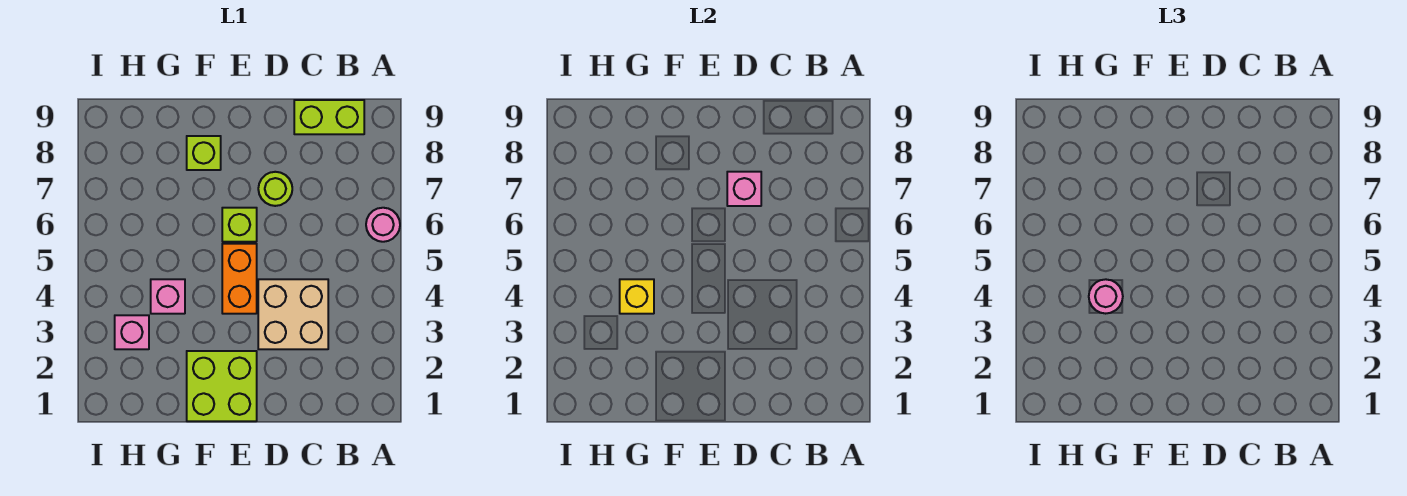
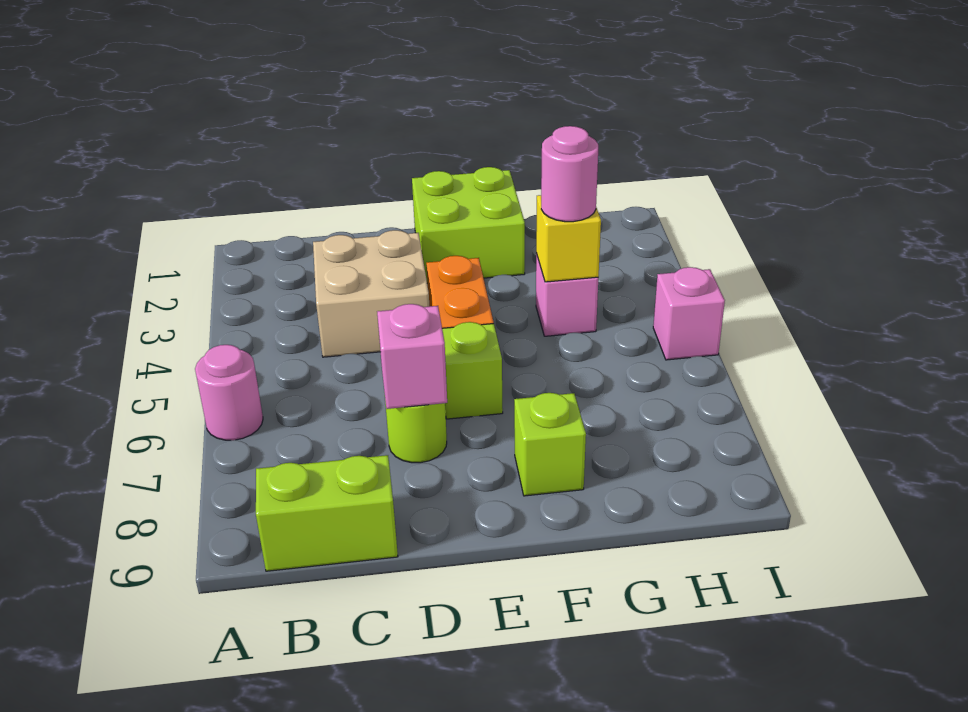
pink 1x1 brick [115,315,149,349] -> pink 1x1 brick moved to [653,267,725,360]

